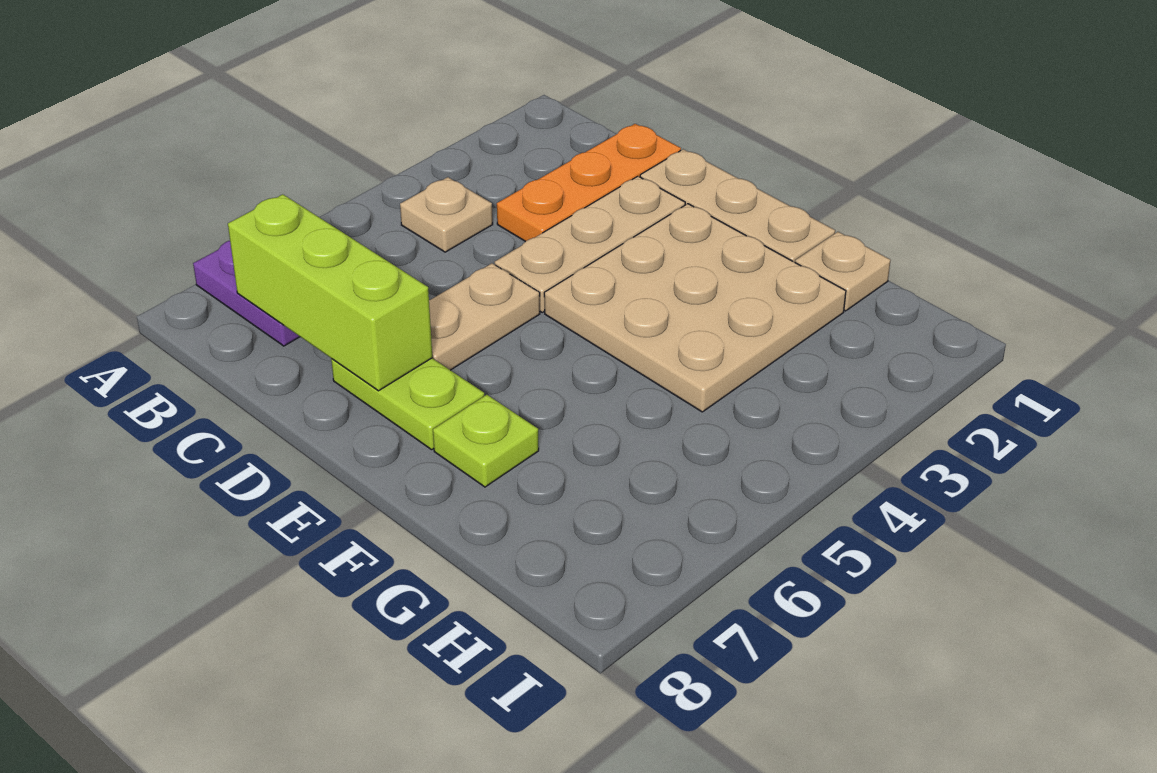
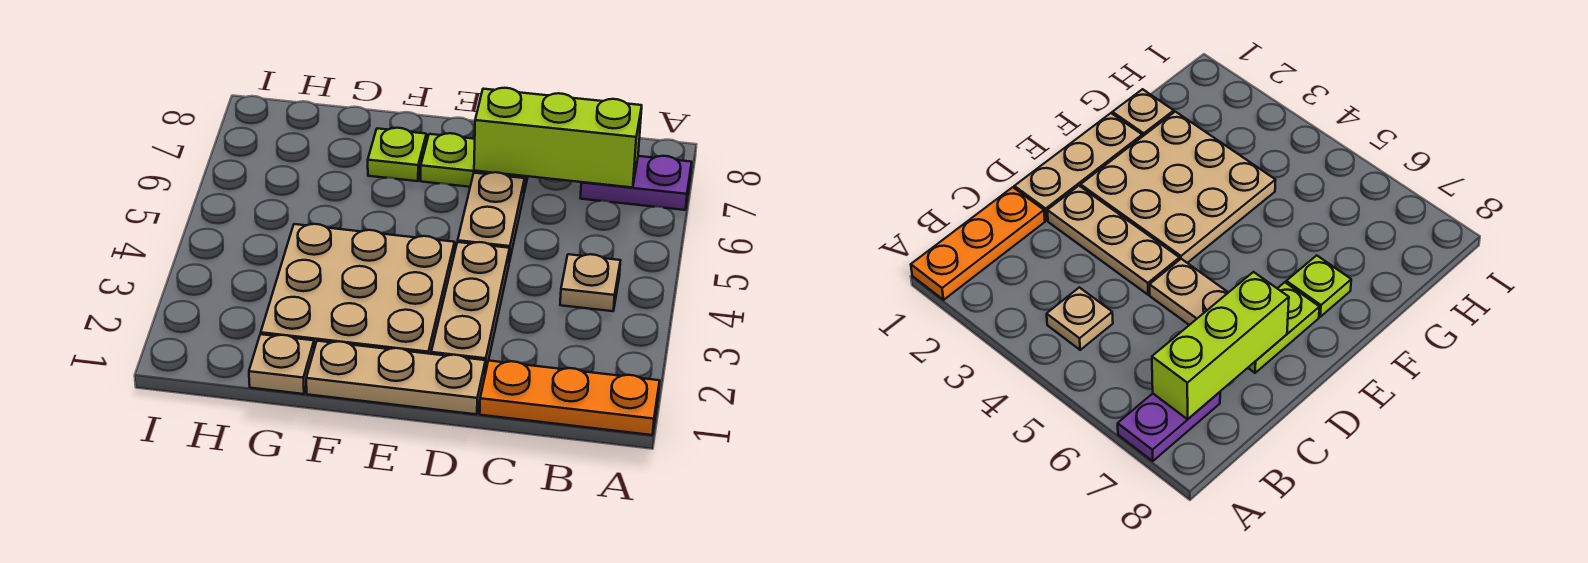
orange 1x3 plate [497,124,681,242] -> orange 1x3 plate turned to [480,361,660,435]

